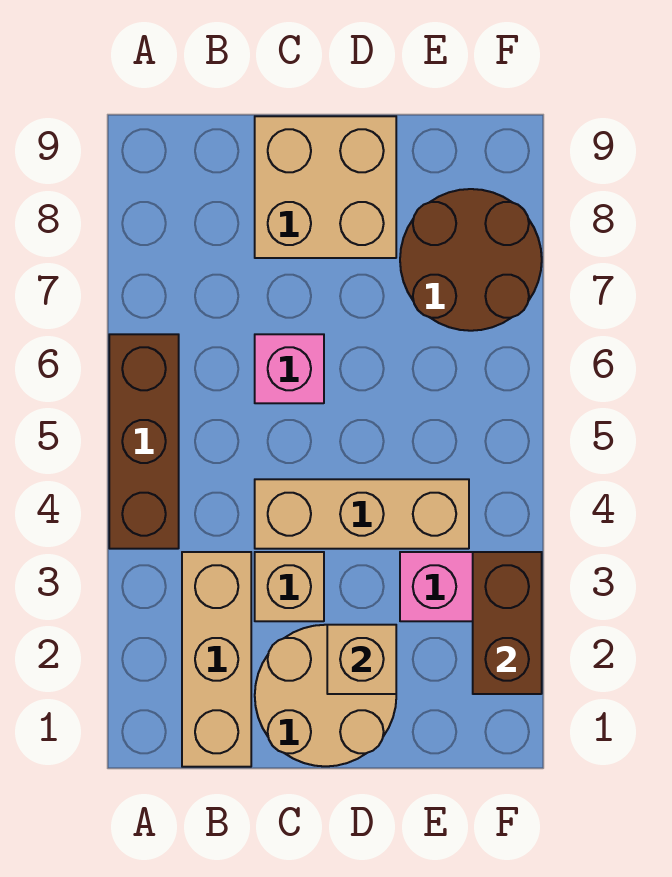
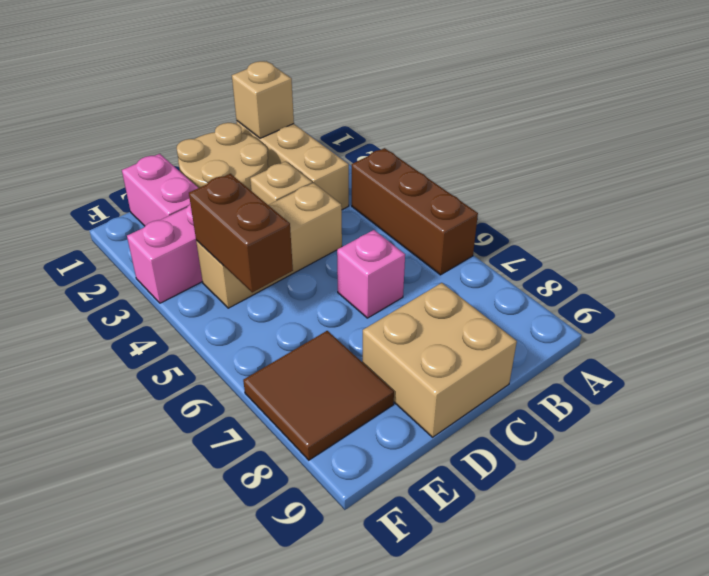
tan 1x1 brick [327,625,396,694] -> tan 1x1 brick moved to [232,61,294,138]
none -> pink 1x2 brick [122,154,198,226]
brown 2x2 round brick [400,189,542,331] -> brown 2x2 tile [243,331,394,460]
brown 1x2 brick [473,552,542,694] -> brown 1x2 brick moved to [189,174,293,292]

